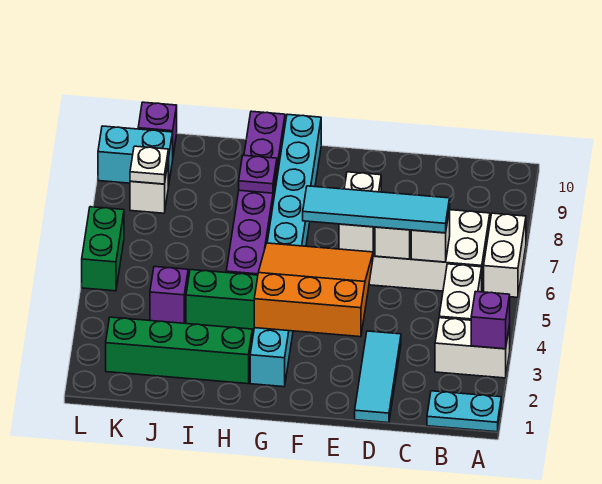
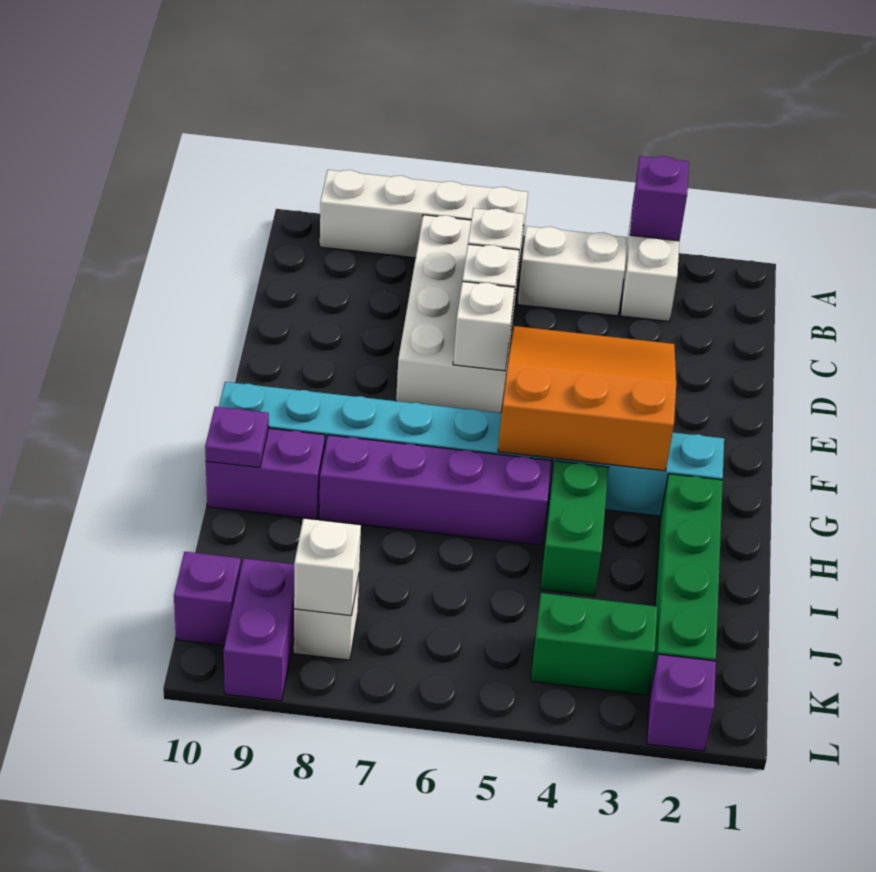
cyan 1x2 plate [427,391,501,432] -> none
white 1x2 brick [484,213,526,297] -> white 1x4 brick [320,170,528,261]
cyan 1x4 tile [303,186,450,233] -> none
cyan 1x3 tile [355,331,401,423] -> none
orange 3x3 slope [254,243,373,337] -> orange 3x3 slope turned to [498,326,676,471]
white 1x2 brick [339,172,381,255] -> white 1x1 brick [453,281,515,371]
purple 1x1 plate [239,155,277,193] -> purple 1x1 plate moved to [205,407,269,468]
purple 1x1 brick [150,267,188,323] -> purple 1x1 brick moved to [647,654,716,751]
white 1x1 plate [130,146,168,184] -> white 1x1 brick [294,518,361,616]
cyan 1x2 brick [98,126,173,186] -> purple 1x2 brick [224,559,294,701]
green 1x2 brick [82,207,124,291] -> green 1x2 brick moved to [531,593,658,695]

